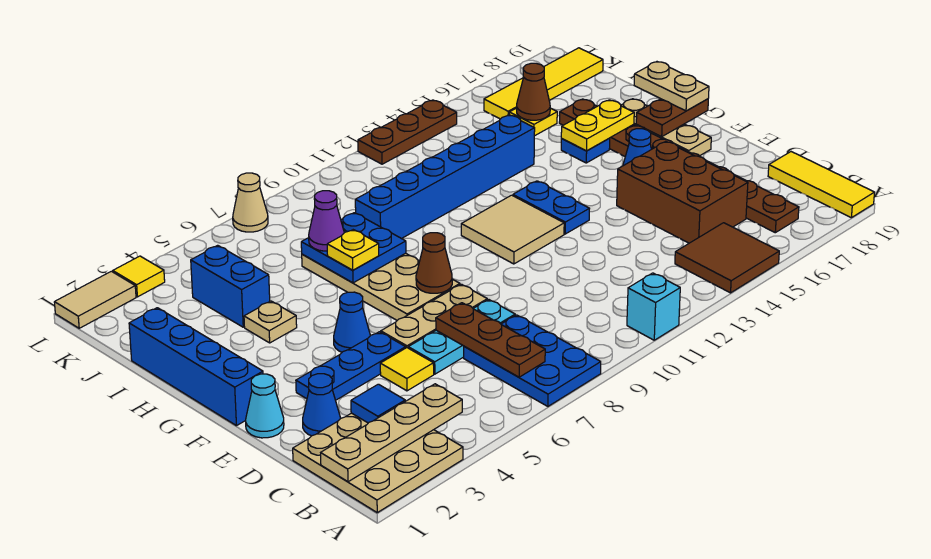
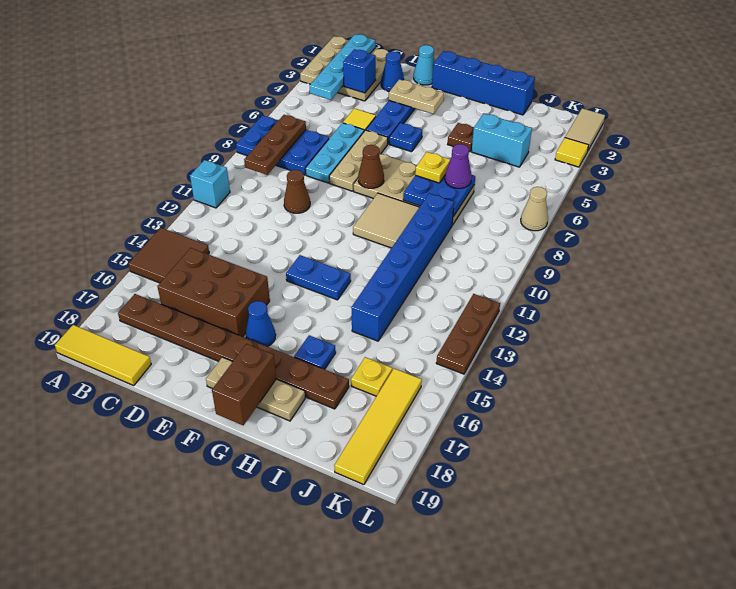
tan 1x4 plate [321,384,462,482] -> cyan 1x4 plate [310,34,375,100]
brown 1x3 plate [436,303,545,377] -> brown 1x3 plate turned to [244,115,306,175]
blue 1x1 tile [351,384,405,423] -> blue 1x1 brick [343,49,376,93]
blue 1x1 cone [334,292,370,352] -> blue 1x1 plate [389,123,422,152]
tan 2x2 tile [461,195,564,264] -> tan 2x2 tile moved to [353,193,419,248]
brown 1x2 plate [636,99,708,137] -> brown 1x2 brick [212,344,276,425]
tan 1x2 plate [634,62,709,111] -> tan 1x2 plate moved to [389,79,444,114]
tan 1x1 plate [244,301,297,343] -> brown 1x1 plate [448,123,474,152]
yellow 1x2 plate [561,100,634,151] -> none
blue 1x2 brick [191,245,270,327] -> cyan 1x2 brick [472,114,532,167]
brown 1x1 cone [517,63,550,120] -> brown 1x1 cone moved to [284,170,310,213]

